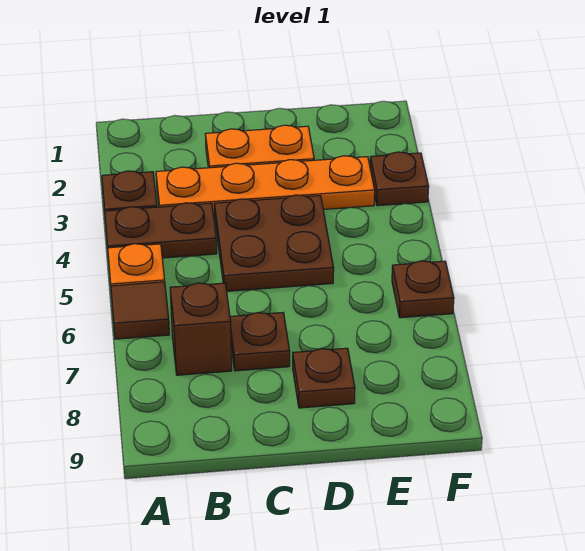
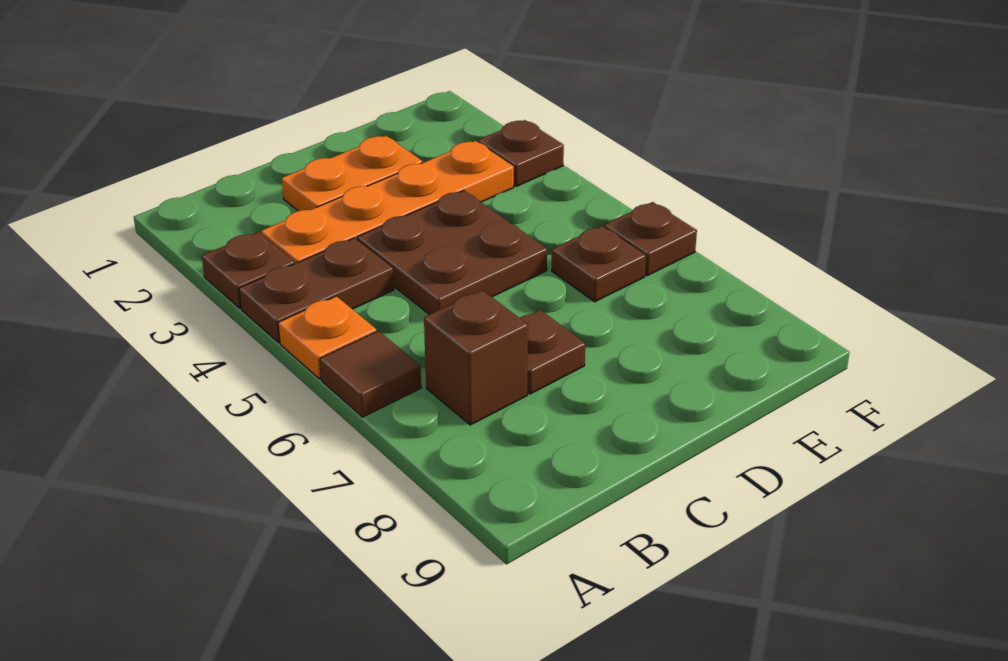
brown 1x1 plate [293,348,355,408] -> brown 1x1 plate moved to [552,226,646,302]

